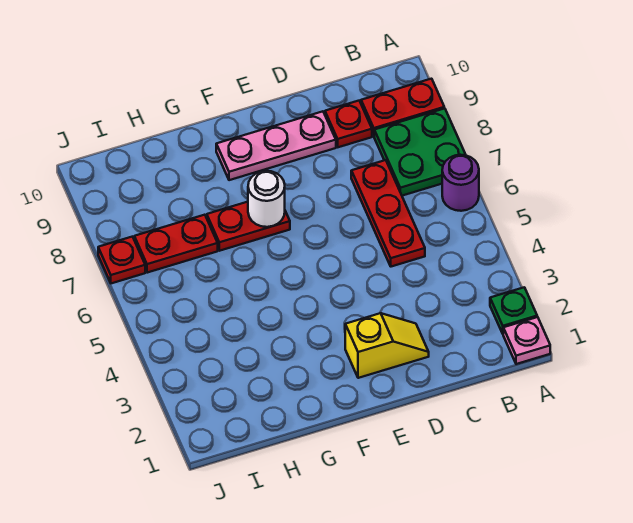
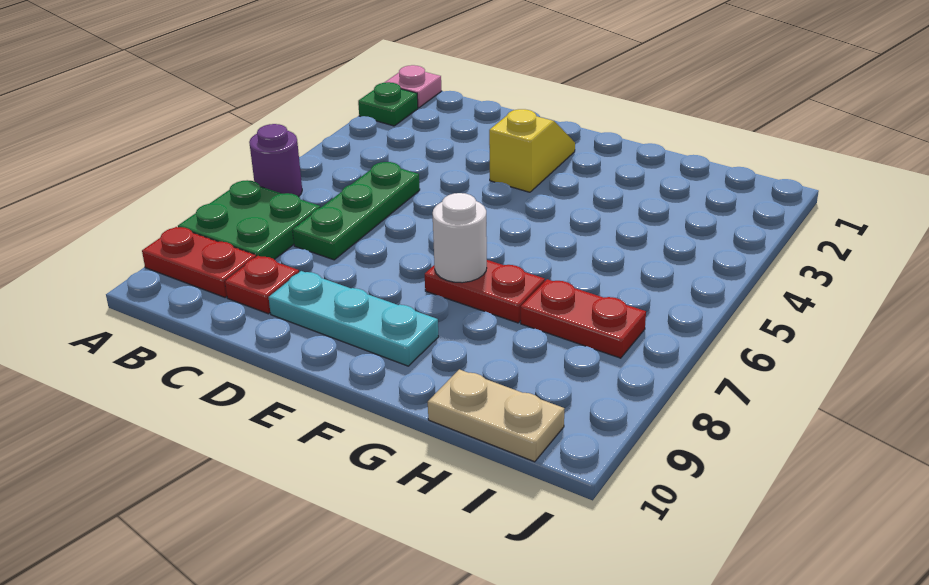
red 1x3 plate [351,160,425,267] -> green 1x3 plate [293,162,420,260]
yellow 1x2 slope [345,313,429,378] -> yellow 1x2 slope turned to [489,109,575,192]
pink 1x3 plate [216,111,336,180] -> cyan 1x3 plate [268,271,439,366]
none -> tan 1x2 plate [428,369,564,462]
red 1x1 plate [98,237,145,283] -> none

